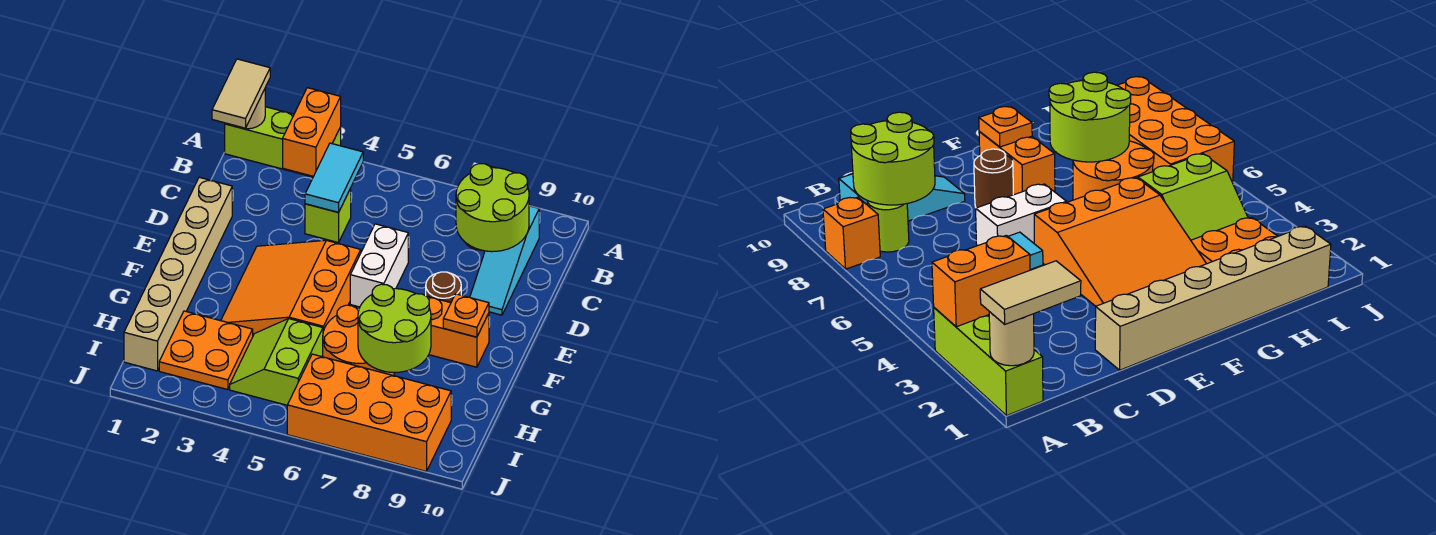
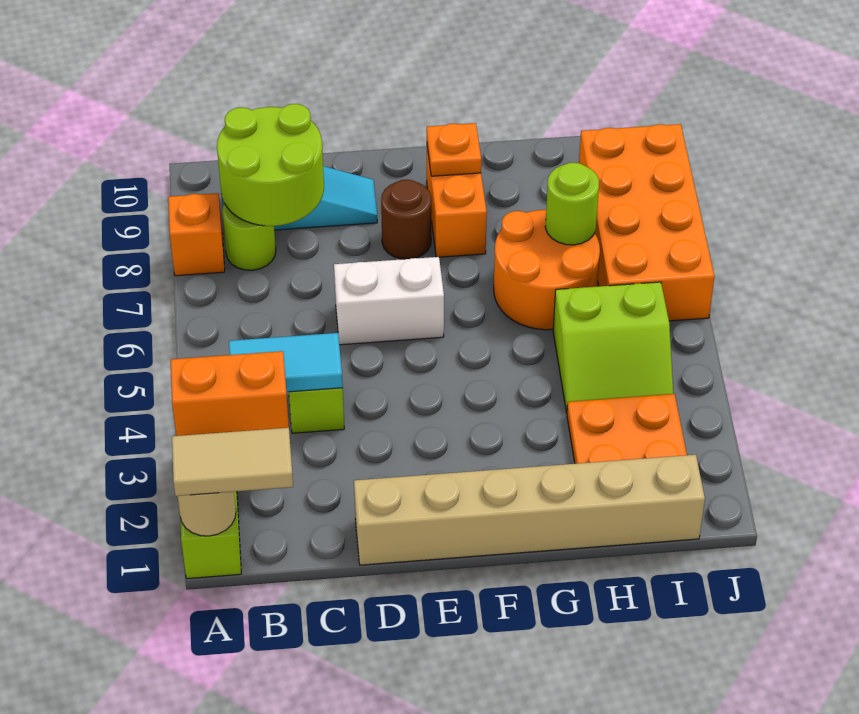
orange 3x3 slope [221,240,361,335] -> none
lime 2x2 round brick [358,284,431,372] -> lime 1x1 round brick [545,163,599,245]

